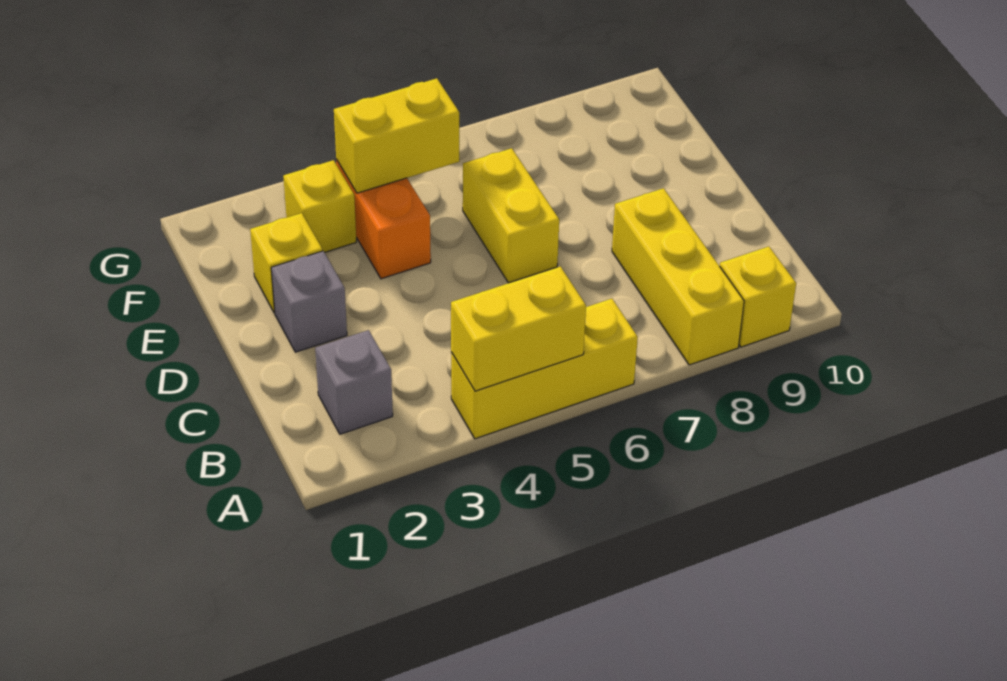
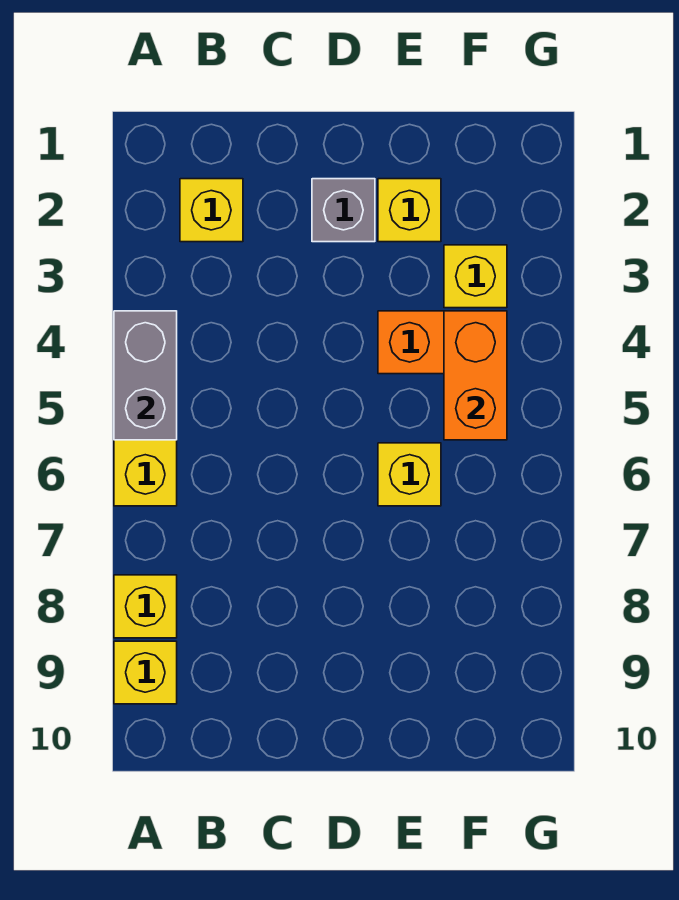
yellow 1x2 brick [451,266,586,391] -> grey 1x2 brick [114,311,177,440]
yellow 1x3 brick [612,188,744,365] -> yellow 1x1 brick [114,575,177,638]
grey 1x1 brick [315,330,393,434] -> yellow 1x1 brick [180,179,243,242]
yellow 1x2 brick [463,148,559,283] -> yellow 1x1 brick [378,443,441,506]
yellow 1x2 brick [334,78,459,193] -> orange 1x2 brick [444,311,507,440]

